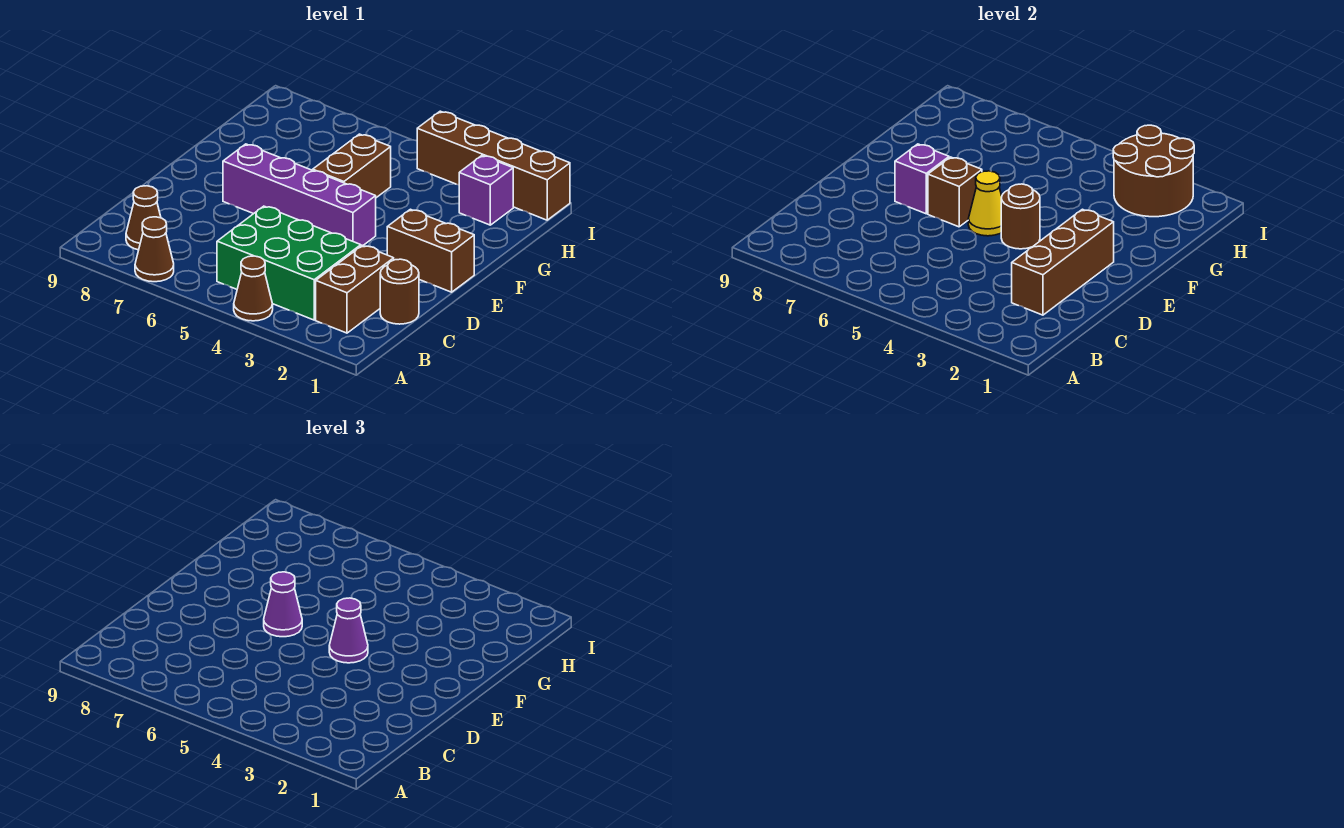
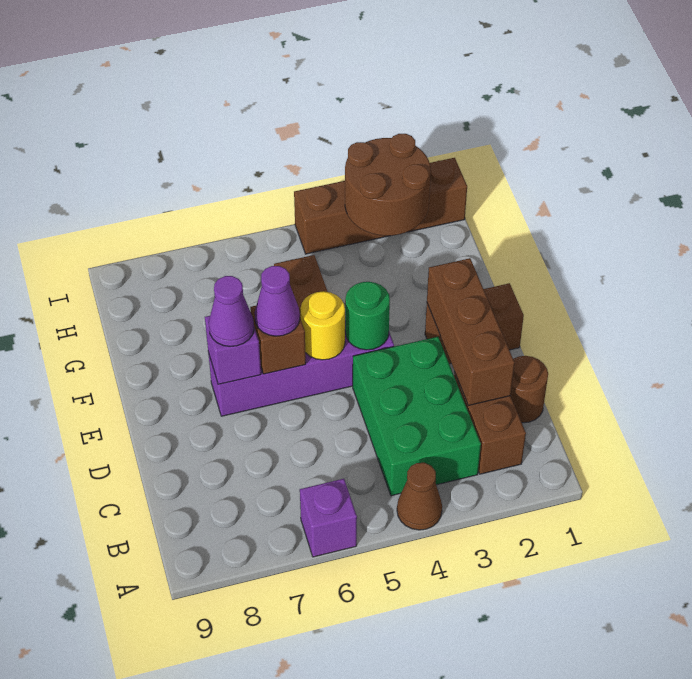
brown 1x1 cone [135,217,174,282] -> none
green 2x3 brick [217,206,361,320] -> green 2x3 brick turned to [353,337,481,496]
brown 1x1 cone [126,186,161,250] -> none
brown 1x1 round brick [1001,184,1040,249] -> green 1x1 round brick [345,282,390,350]
purple 1x1 cone [329,598,368,663] -> purple 1x1 cone moved to [209,276,254,347]
yellow 1x1 cone [968,171,1002,236] -> yellow 1x1 round brick [300,291,345,360]
purple 1x1 brick [459,156,513,225] -> purple 1x1 brick moved to [300,479,357,557]

